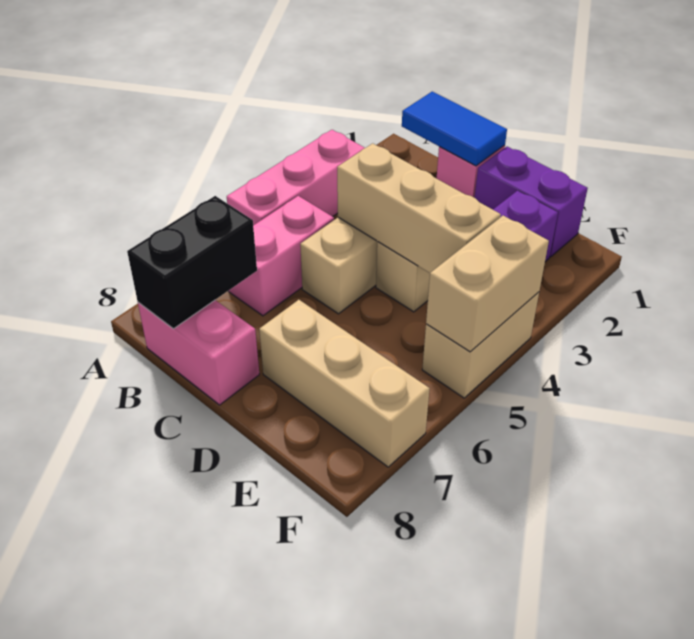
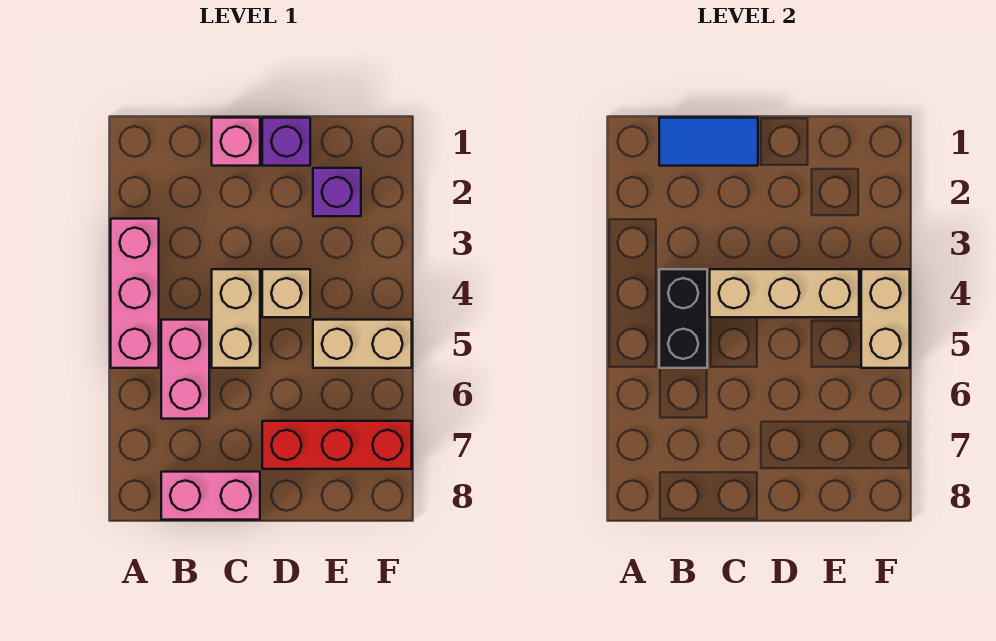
black 1x2 brick [127,196,257,329] -> black 1x2 brick moved to [659,269,707,368]
purple 1x2 brick [475,147,588,257] -> purple 1x1 brick [262,118,310,166]
tan 1x3 brick [259,300,430,467] -> red 1x3 brick [262,421,412,469]
tan 1x2 brick [422,292,539,398] -> tan 1x2 brick turned to [313,320,412,368]

